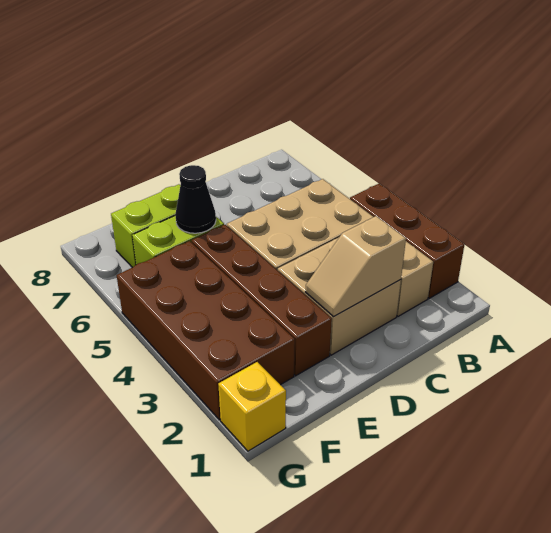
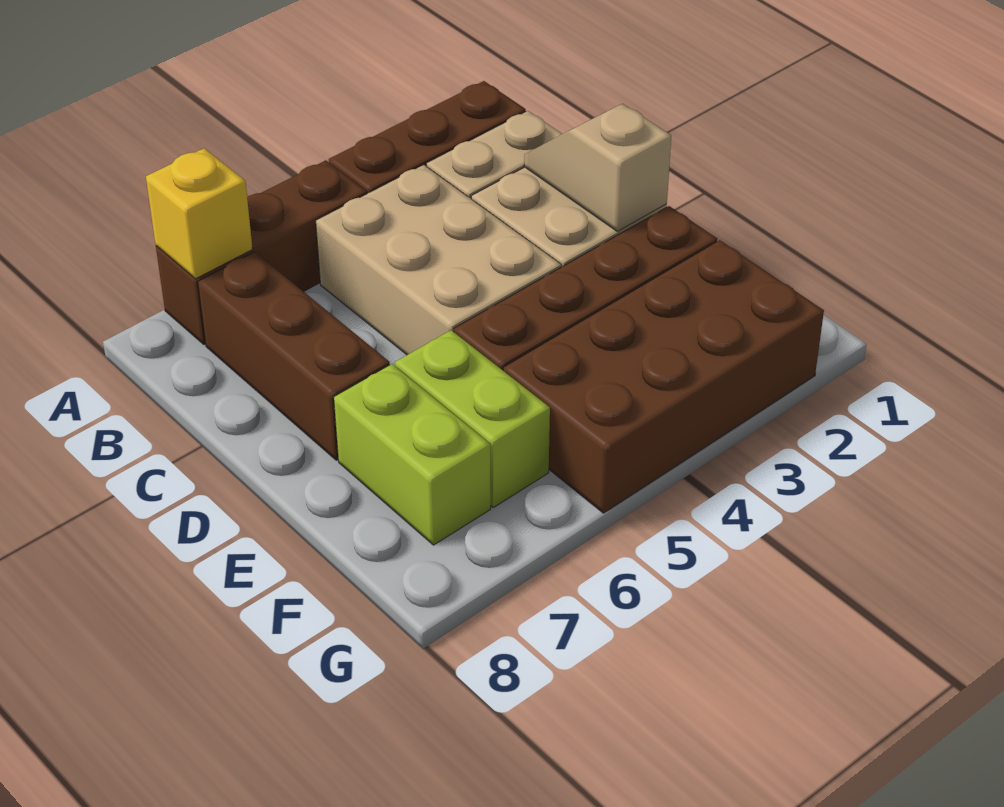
none -> brown 1x3 brick [156,160,367,345]
none -> brown 1x3 brick [198,252,390,460]
tan 1x2 slope [306,216,406,317] -> tan 1x2 slope turned to [524,104,671,231]
black 1x1 cone [175,165,216,233] -> none
yellow 1x1 brick [218,362,286,451] -> yellow 1x1 brick moved to [146,148,252,279]

